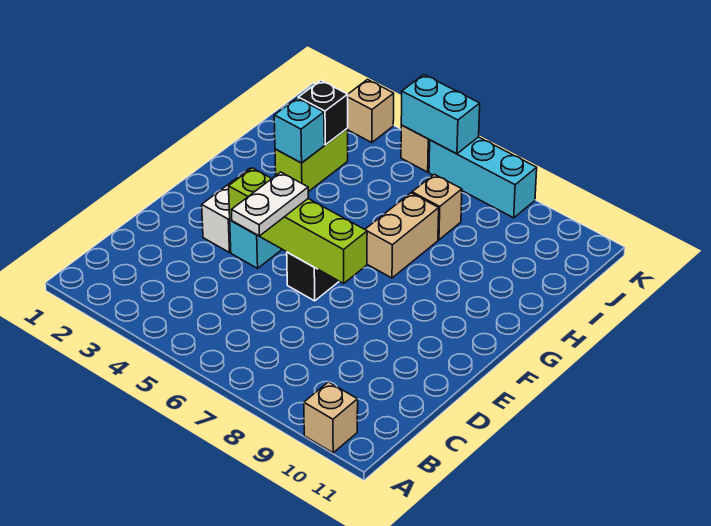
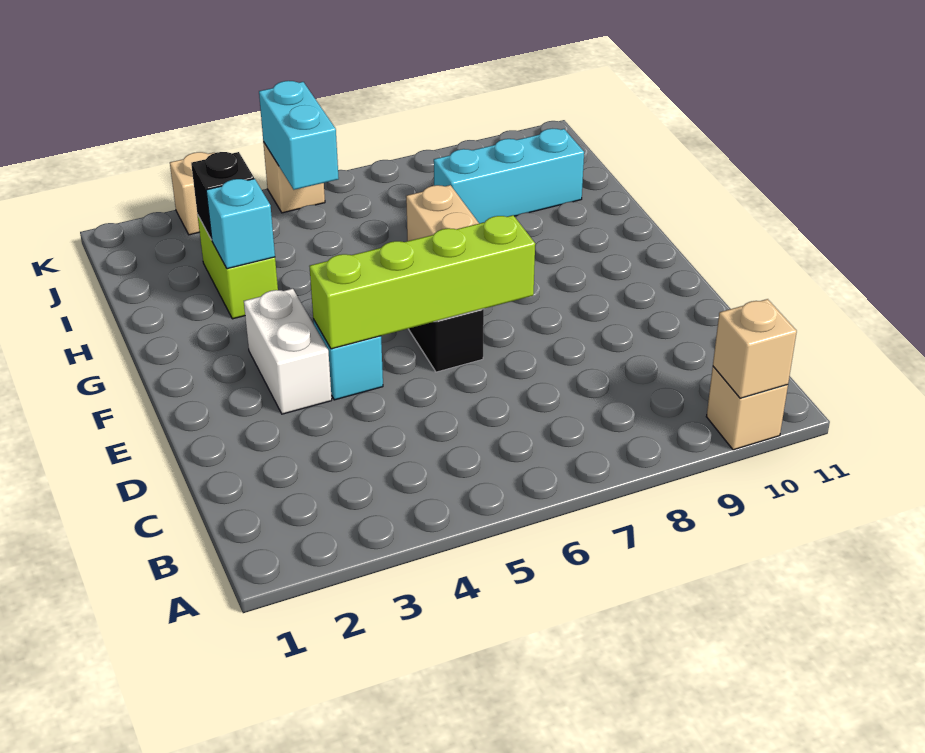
white 1x2 plate [232,172,308,236] -> none
tan 1x1 brick [412,174,462,240] -> tan 1x1 brick moved to [713,299,797,398]
cyan 1x2 brick [401,75,480,154] -> cyan 1x2 brick turned to [259,81,339,190]
cyan 1x3 brick [429,137,537,218] -> cyan 1x3 brick moved to [434,129,584,224]

